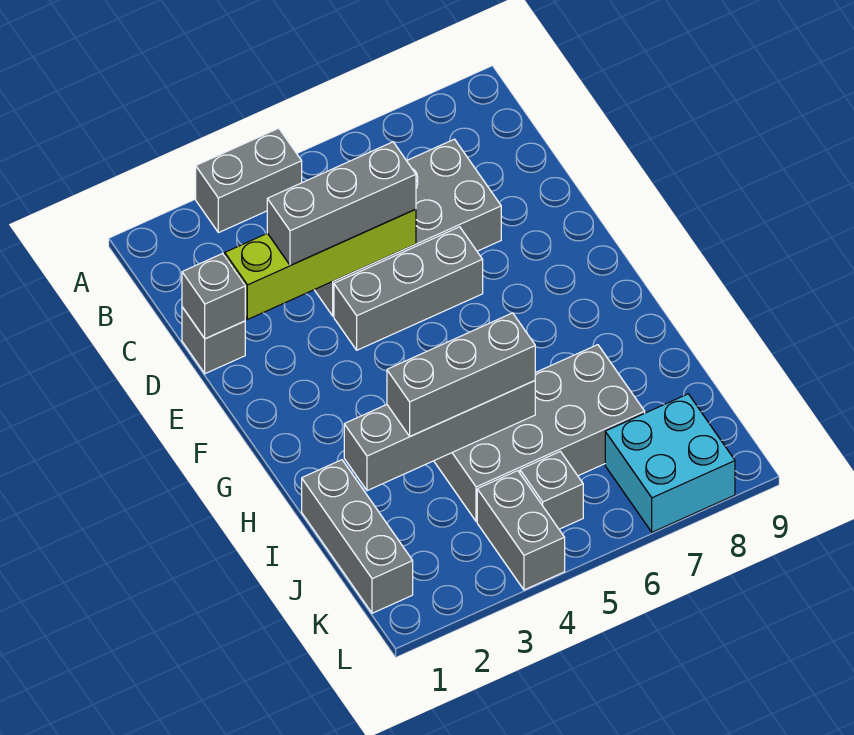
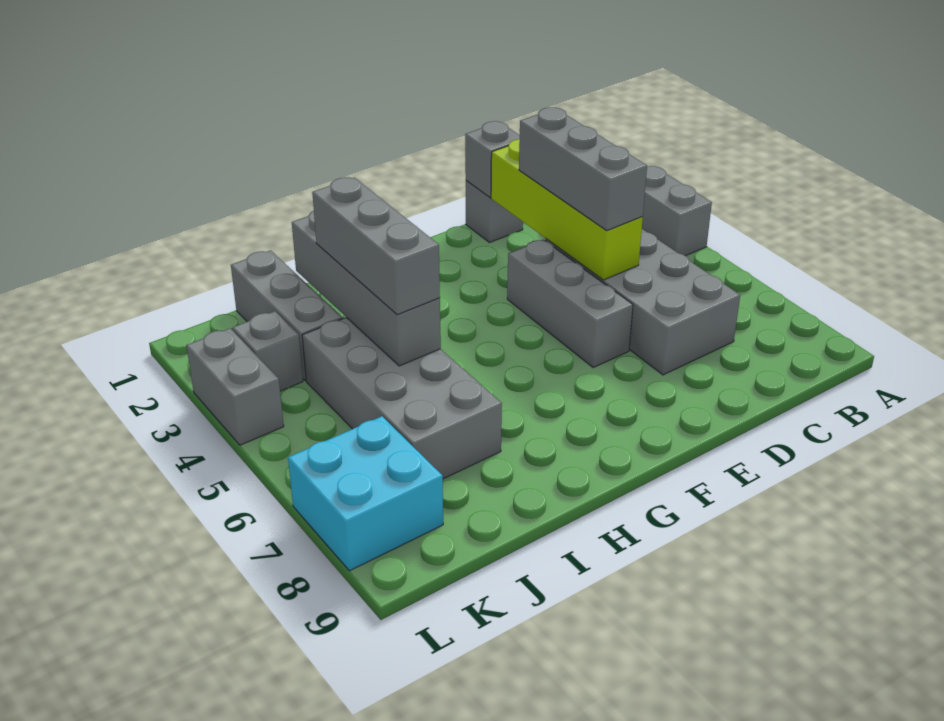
grey 1x3 brick [302,460,413,613] -> grey 1x3 brick turned to [231,250,343,381]
grey 1x2 brick [477,471,565,590] -> grey 1x2 brick turned to [186,328,284,445]
grey 1x1 brick [520,451,583,529] -> grey 1x1 brick moved to [233,311,303,391]

